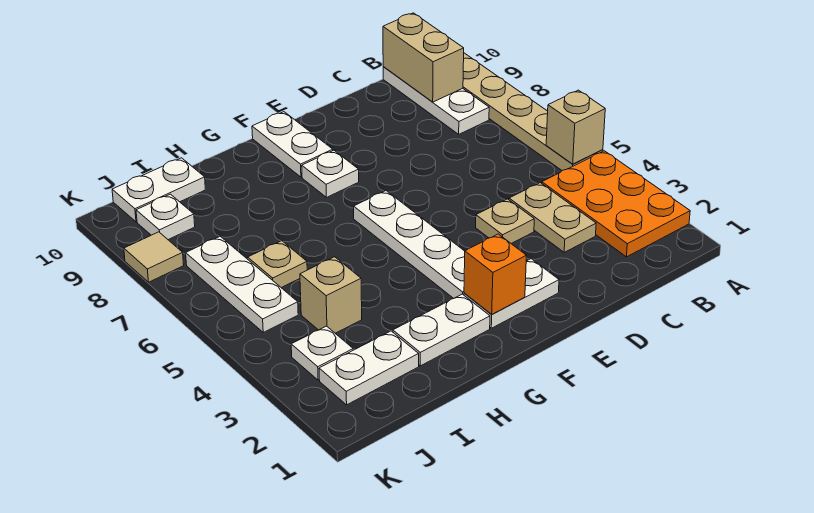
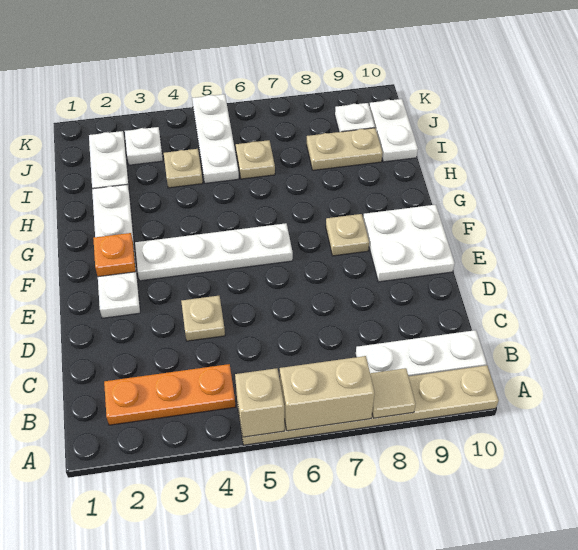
orange 2x3 plate [542,151,690,257] -> orange 1x3 plate [104,364,236,425]
tan 1x2 brick [383,13,464,102] -> tan 1x2 brick moved to [280,356,375,431]
tan 1x2 plate [509,183,596,252] -> tan 1x2 plate moved to [307,128,382,170]
orange 1x1 brick [464,234,526,314] -> orange 1x1 plate [93,233,136,277]
white 1x1 plate [302,150,359,197] -> tan 1x1 plate [326,214,369,256]
white 1x2 plate [252,112,333,177] -> white 2x2 plate [363,205,455,282]
tan 1x1 brick [300,257,362,333] -> tan 1x1 plate [164,149,203,188]
white 1x3 plate [186,236,298,332] -> white 1x3 plate turned to [192,94,239,183]
tan 1x1 tile [124,232,184,282] -> tan 1x1 tile moved to [370,368,416,418]

